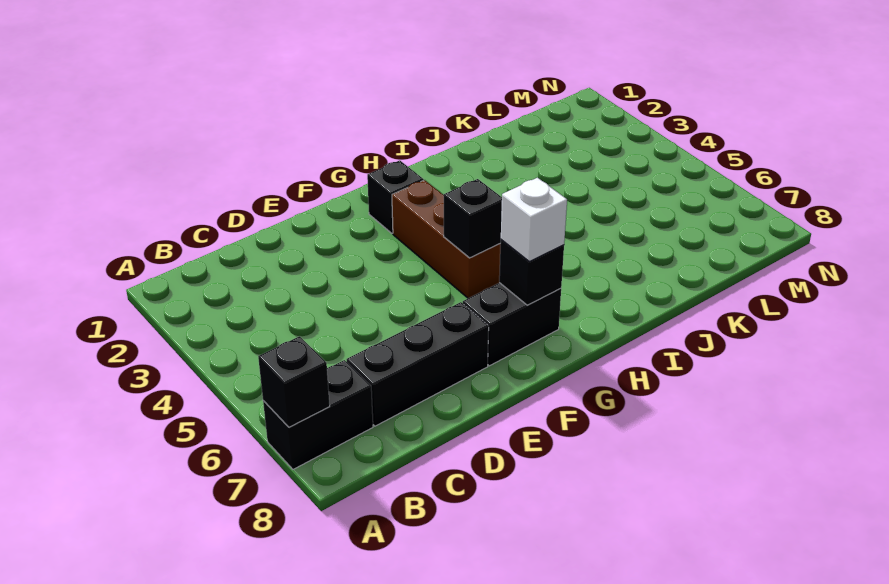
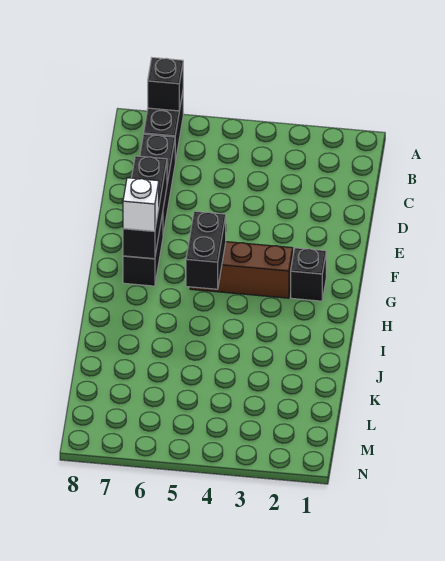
black 1x1 brick [444,179,502,258] -> black 1x2 brick [186,211,226,289]
black 1x1 brick [499,240,564,305] -> black 1x3 brick [123,156,167,259]

